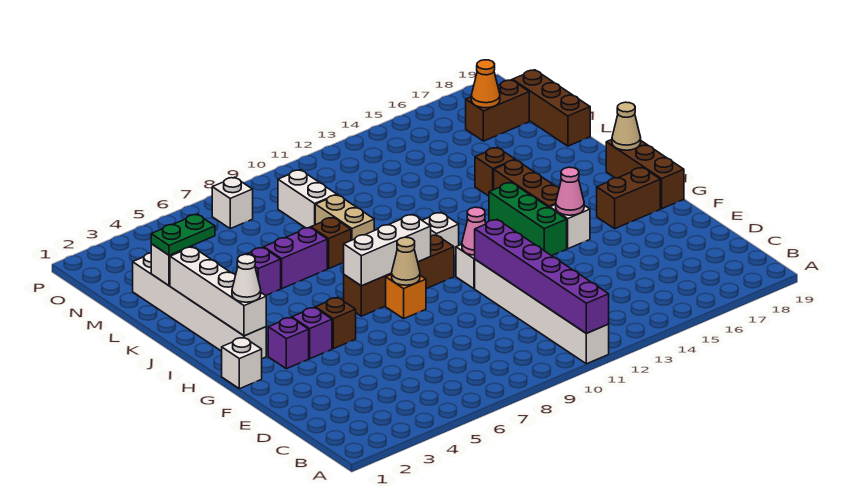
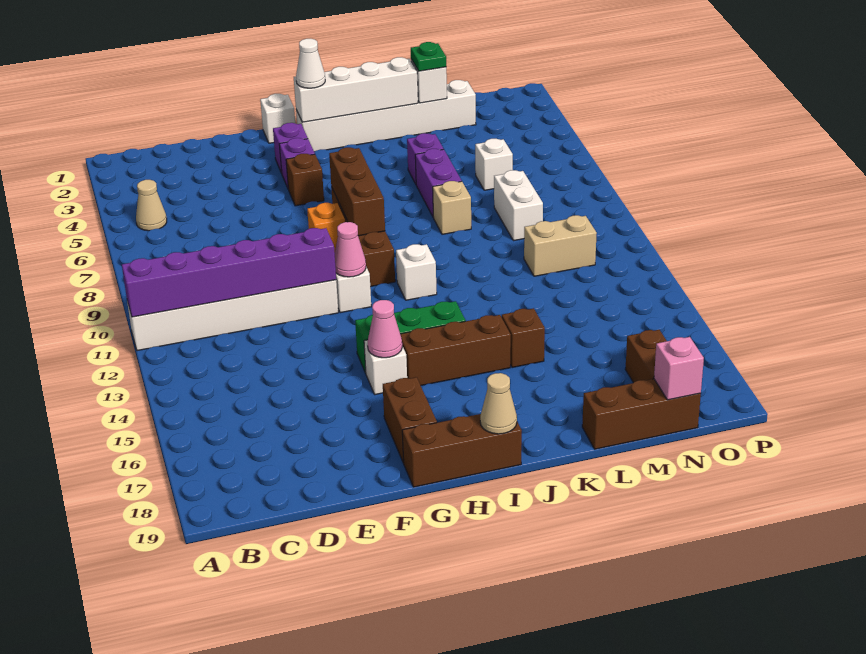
tan 1x1 cone [392,237,420,285] -> tan 1x1 cone moved to [136,180,167,231]
white 1x3 brick [344,214,431,286] -> brown 1x3 brick [329,147,385,236]
brown 1x1 brick [311,217,351,269] -> tan 1x1 brick [433,181,471,234]
tan 1x2 brick [315,195,374,240] -> tan 1x2 brick moved to [524,215,597,276]
green 1x2 plate [151,214,215,255] -> green 1x1 plate [411,42,446,71]
white 1x2 brick [278,170,337,228] -> white 1x2 brick turned to [494,170,543,241]
orange 1x1 cone [471,60,500,108] -> none
none -> pink 1x1 brick [654,337,704,400]
white 1x1 brick [212,177,253,229] -> white 1x1 brick moved to [475,139,513,190]

